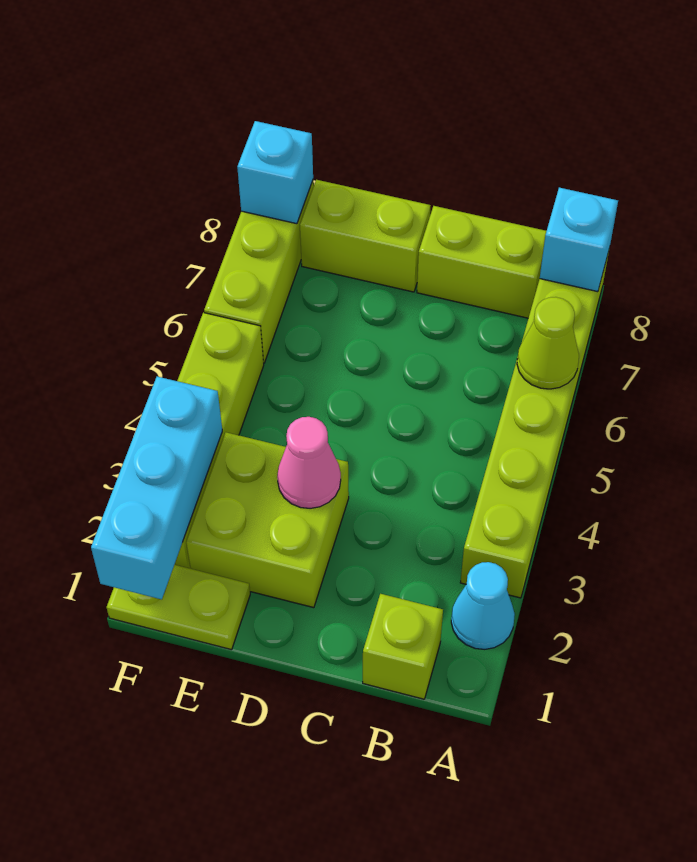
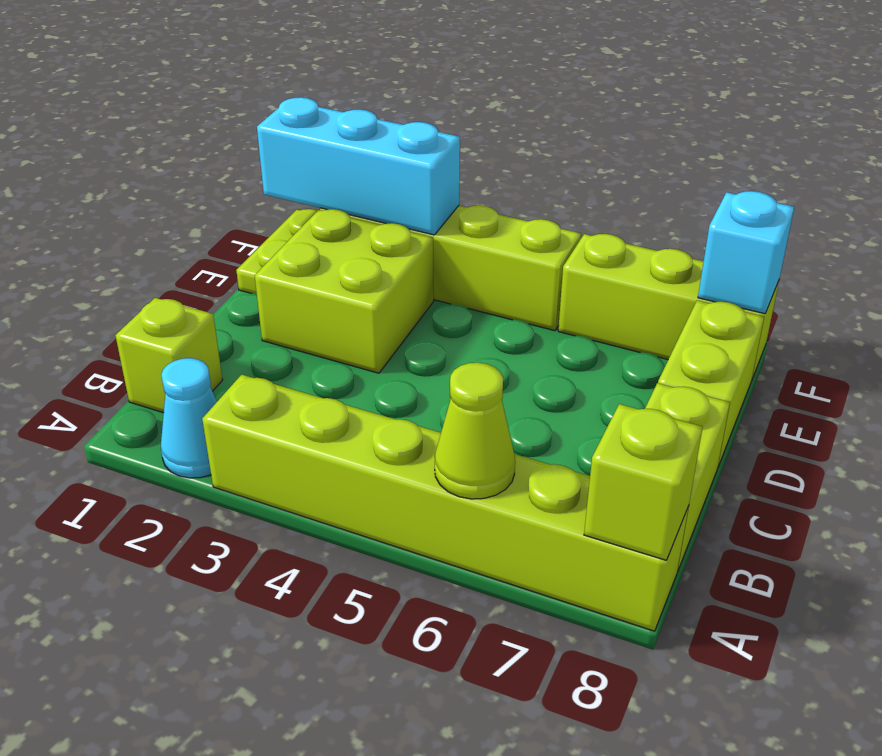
cyan 1x1 brick [540,188,618,292] -> lime 1x1 brick [584,404,703,560]
pink 1x1 cone [277,417,341,508] -> none

